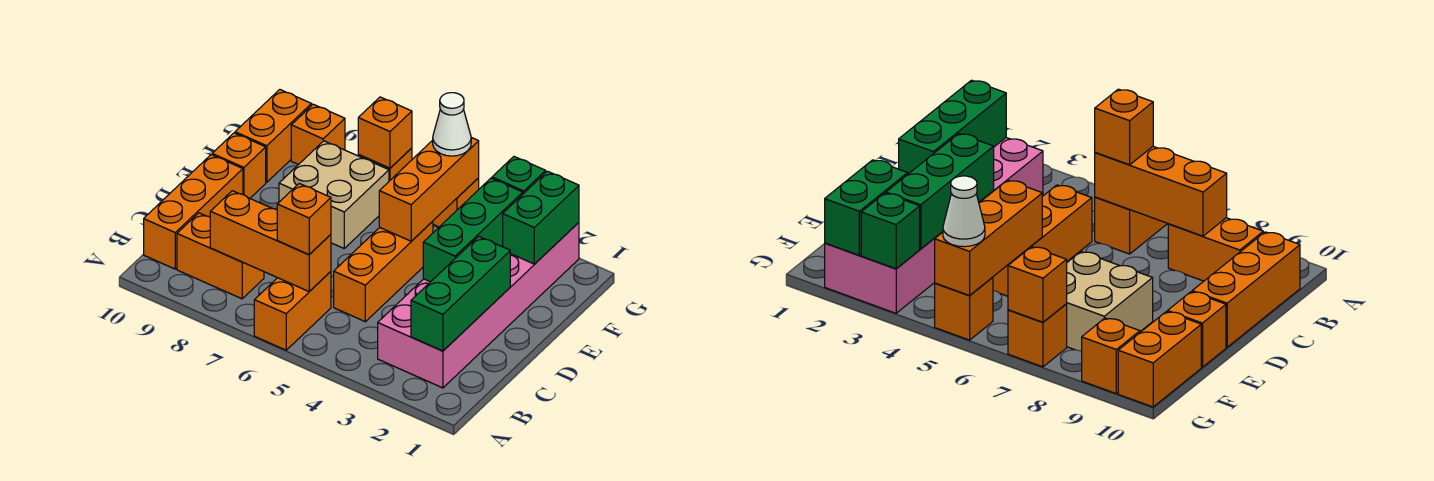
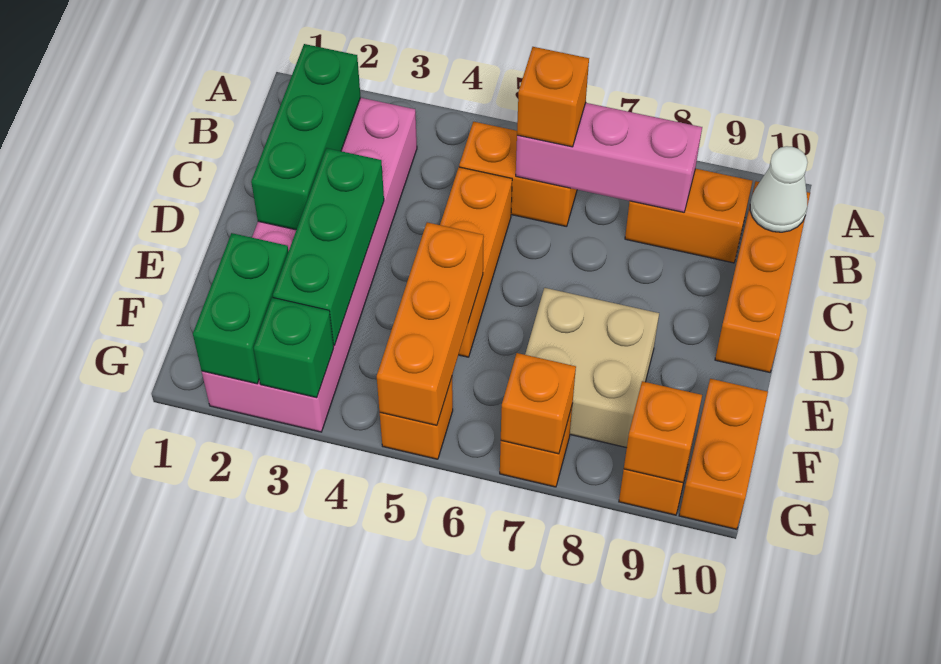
orange 1x2 brick [254,271,331,350] -> orange 1x2 brick turned to [459,122,577,227]
orange 1x3 brick [210,191,331,291] -> pink 1x3 brick [516,103,702,212]
orange 1x1 brick [212,133,266,198] -> orange 1x1 brick moved to [624,381,702,483]
white 1x1 cone [433,93,471,156] -> white 1x1 cone moved to [750,146,808,232]

